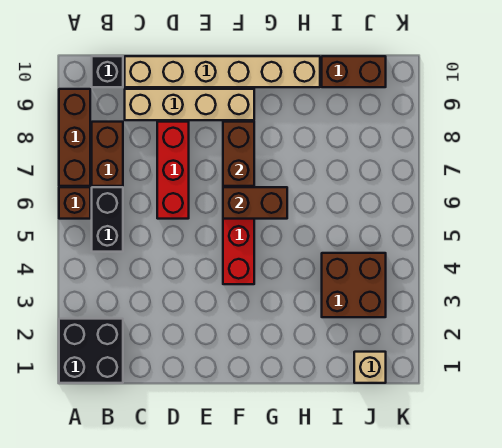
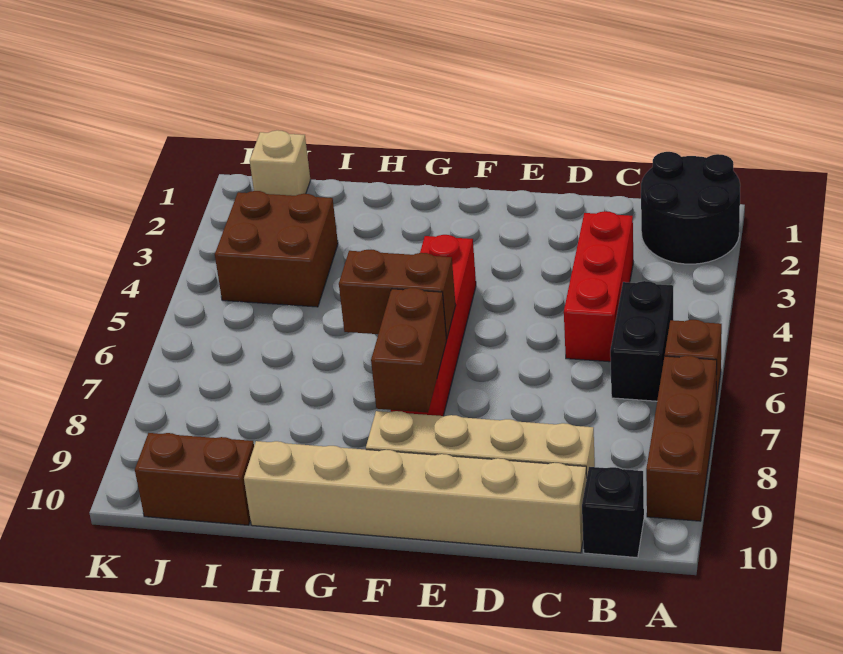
black 2x2 brick [59,319,123,383] -> black 2x2 round brick [641,152,740,264]
brown 1x2 brick [92,122,123,186] -> none
red 1x3 brick [157,122,189,219] -> red 1x3 brick moved to [564,211,633,362]

